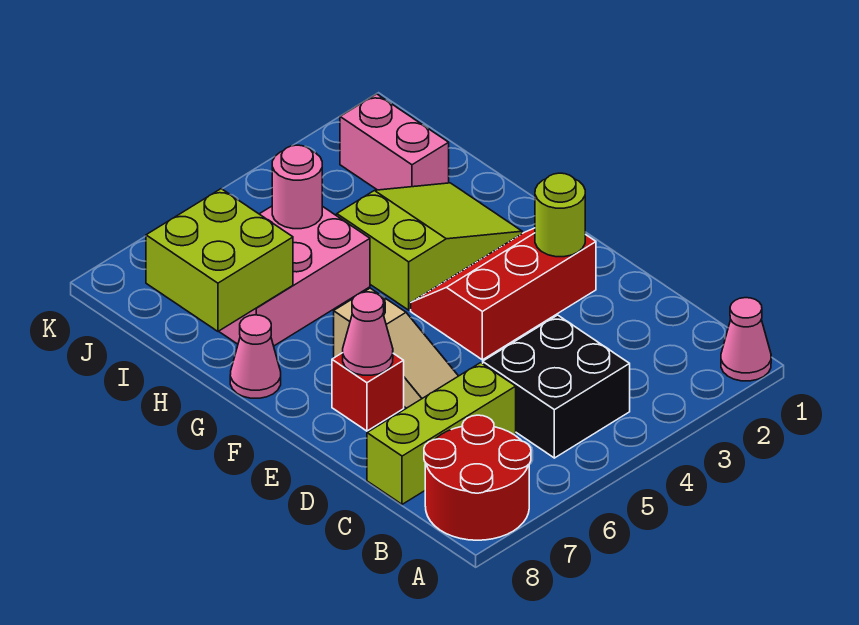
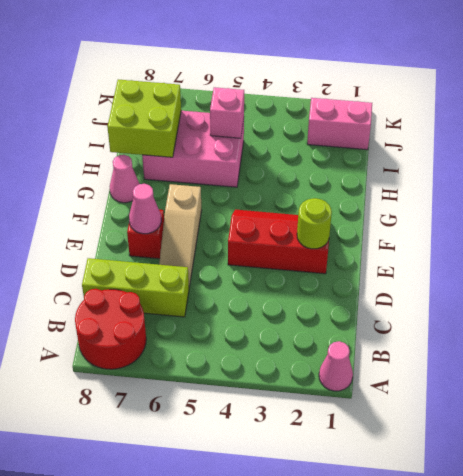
black 2x2 brick [483,315,630,458] -> none
lime 2x3 slope [337,183,522,310] -> none
pink 1x2 brick [340,94,449,190] -> pink 1x2 brick turned to [307,98,372,150]
pink 1x1 round brick [272,145,322,229] -> pink 1x1 brick [210,87,244,138]

